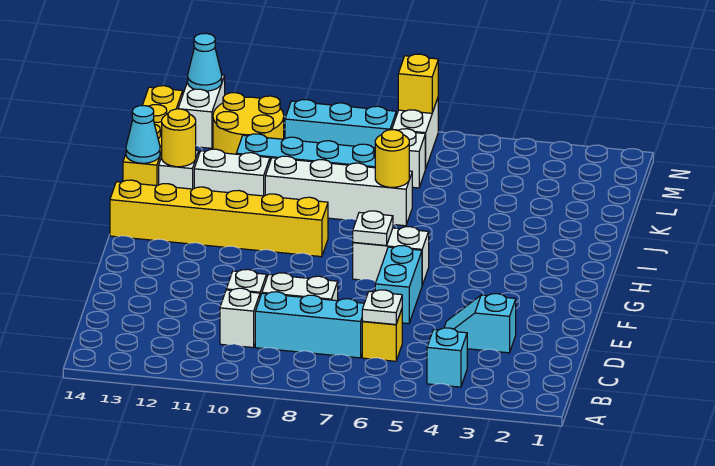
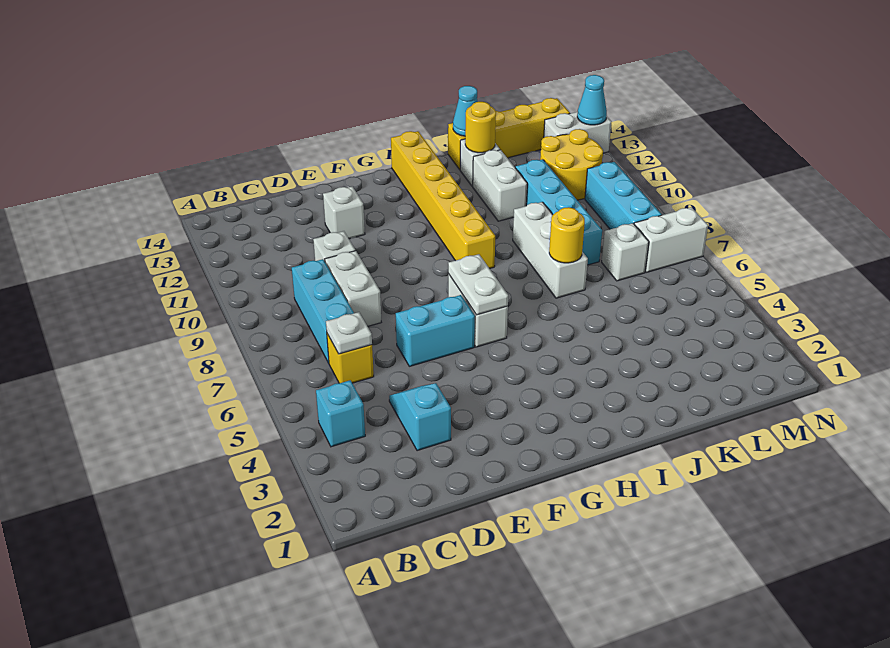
white 1x1 brick [220,288,260,348] -> white 1x1 brick moved to [323,187,365,239]
white 1x1 plate [353,211,393,245] -> white 1x2 plate [448,254,508,315]
white 1x4 brick [265,156,412,226] -> white 1x3 brick [513,202,588,298]
yellow 1x1 brick [398,54,438,113] -> none

